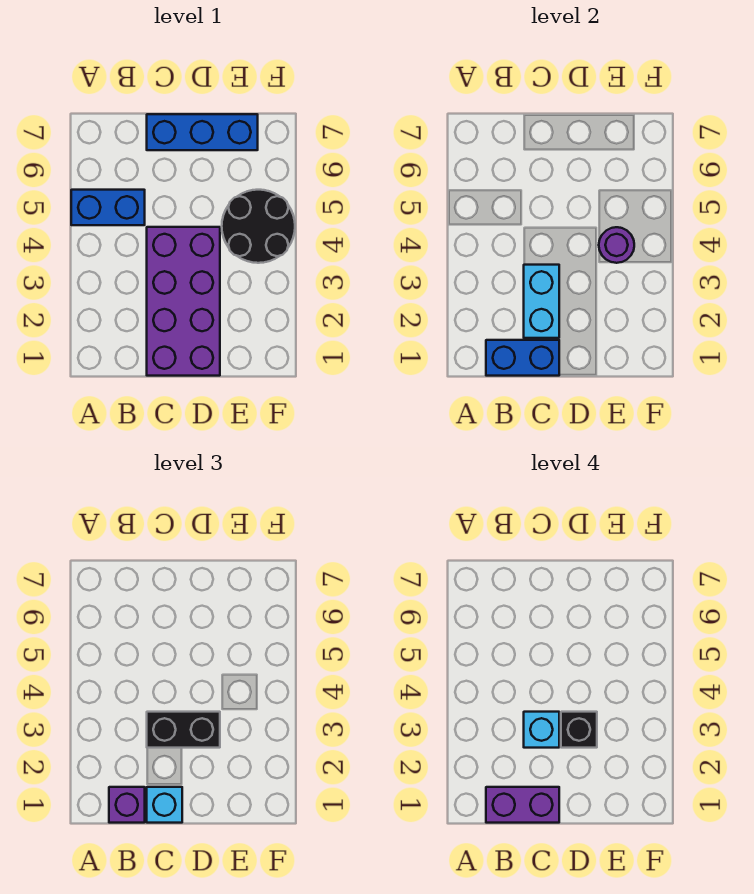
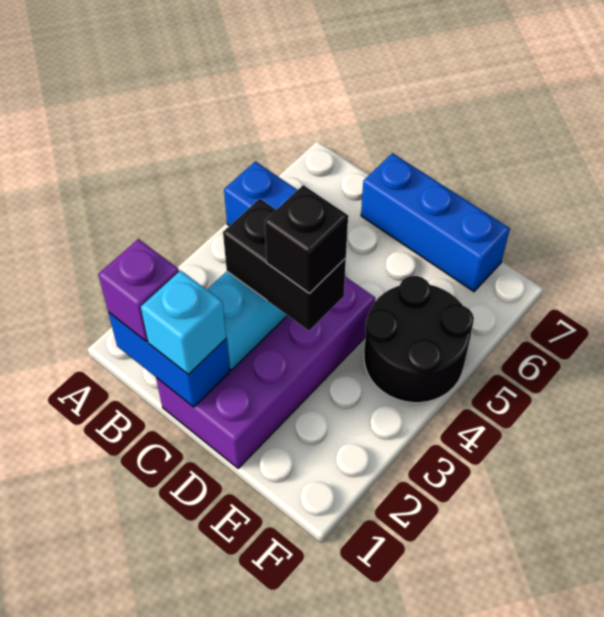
purple 1x2 brick [486,787,559,823] -> none
cyan 1x1 brick [524,712,559,748] -> none
purple 1x1 round brick [599,227,634,263] -> none

